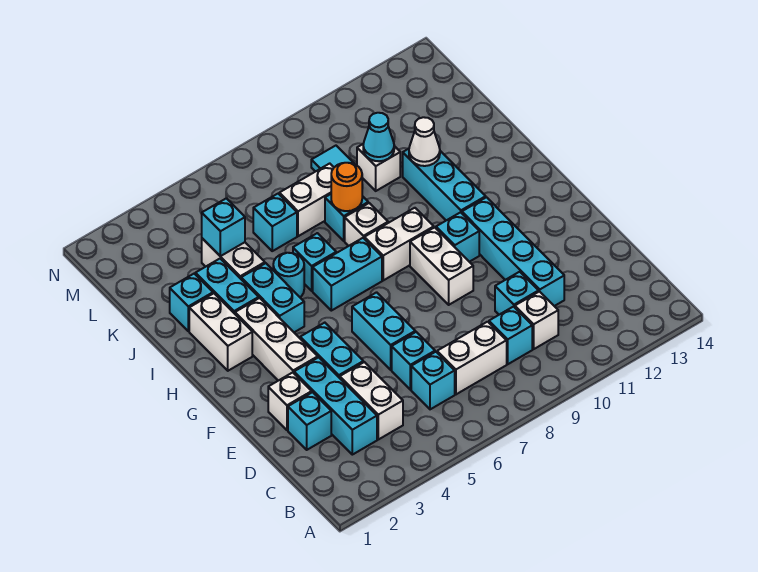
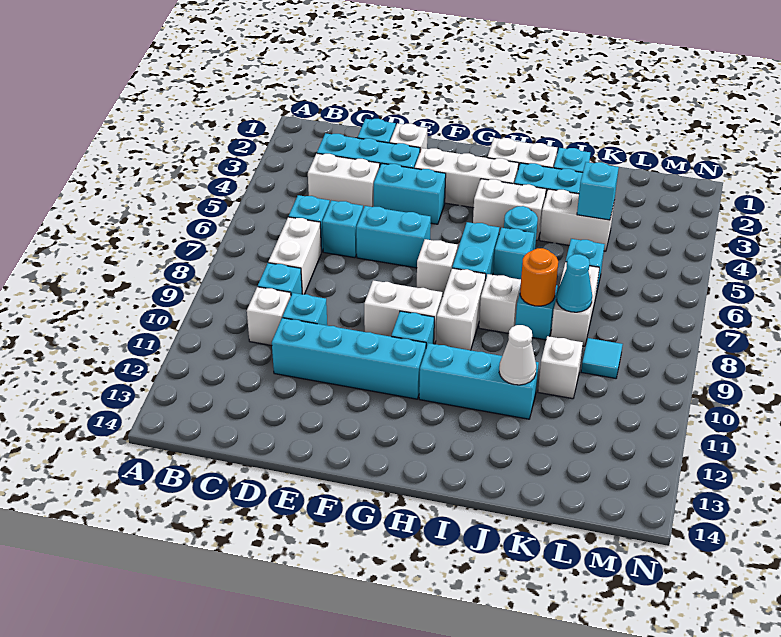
none -> white 1x1 brick [417,239,458,297]
cyan 1x2 brick [241,263,304,332] -> white 1x2 brick [473,179,546,240]
cyan 1x1 cone [363,113,394,161] -> cyan 1x1 cone moved to [557,254,592,312]

